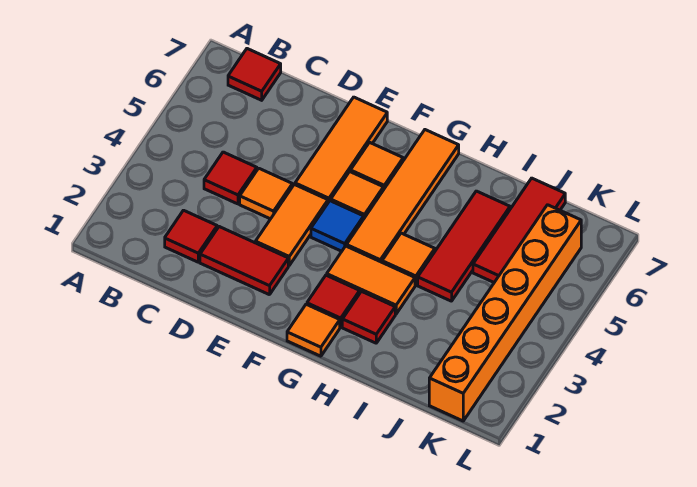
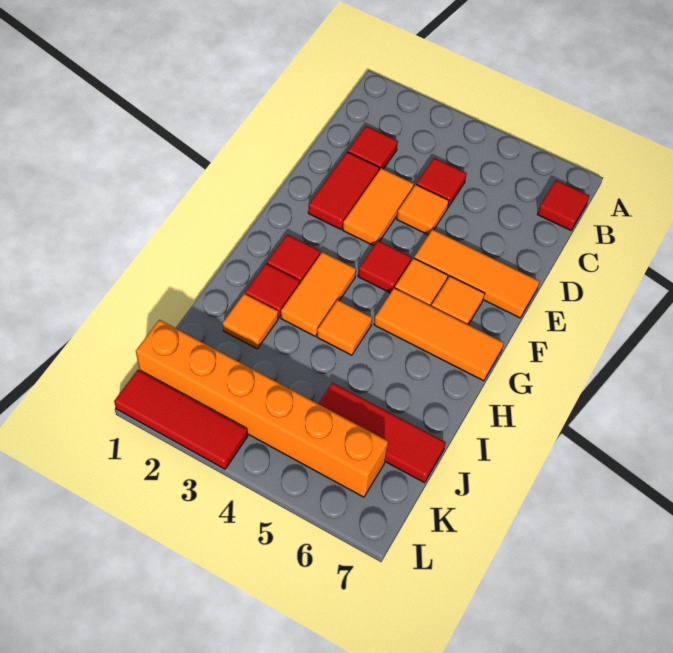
orange 1x2 tile [255,184,328,265] -> orange 1x2 tile turned to [343,168,414,246]
blue 1x1 tile [311,201,364,251] -> red 1x1 tile [358,241,412,293]
orange 1x1 tile [287,304,340,356] -> orange 1x1 tile moved to [223,294,278,349]
orange 1x4 tile [346,130,459,262] -> orange 1x3 tile [374,288,504,381]
red 1x3 tile [418,191,510,301] -> red 1x3 tile moved to [114,370,248,469]

